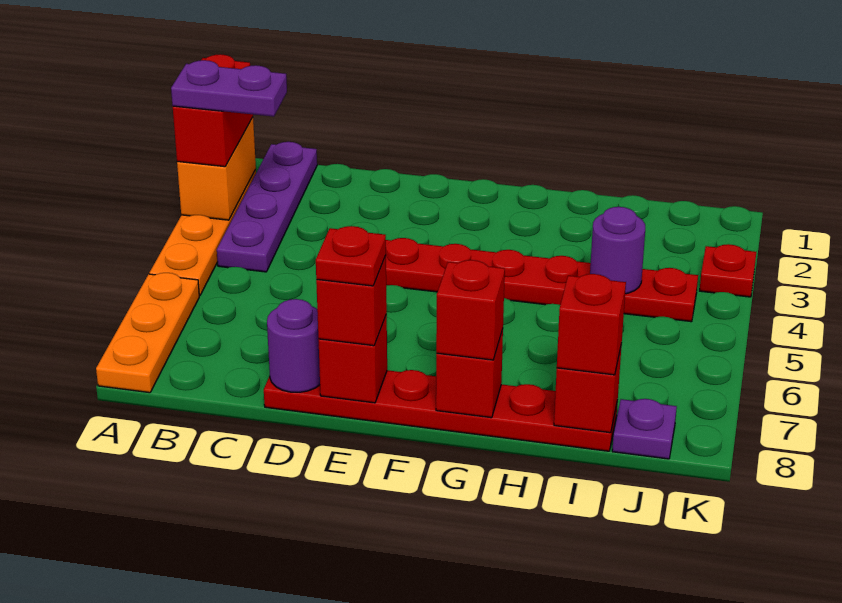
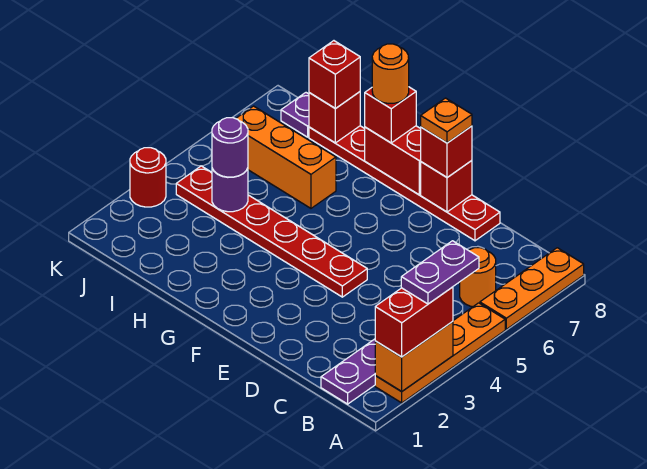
purple 1x2 plate [171,60,287,117] -> purple 1x2 plate turned to [401,241,479,304]
none -> orange 1x1 round brick [460,248,496,307]
purple 1x1 round brick [267,299,320,392] -> purple 1x1 round brick moved to [212,118,248,177]
red 1x1 plate [316,226,386,286] -> orange 1x1 plate [421,98,472,143]
red 1x1 brick [436,329,503,418] -> red 1x2 brick [365,126,421,195]
none -> orange 1x1 round brick [372,44,409,104]
none -> orange 1x3 brick [236,106,336,208]
red 1x1 plate [700,244,756,297] -> red 1x1 round brick [130,148,166,207]

